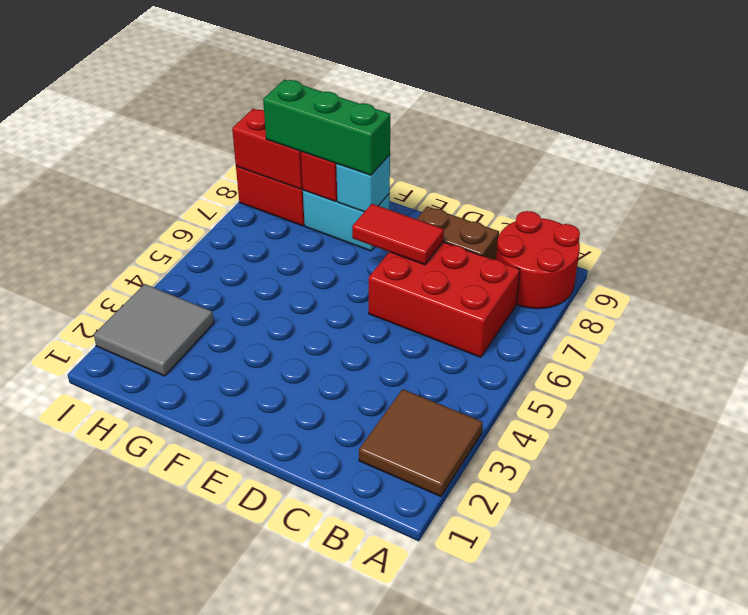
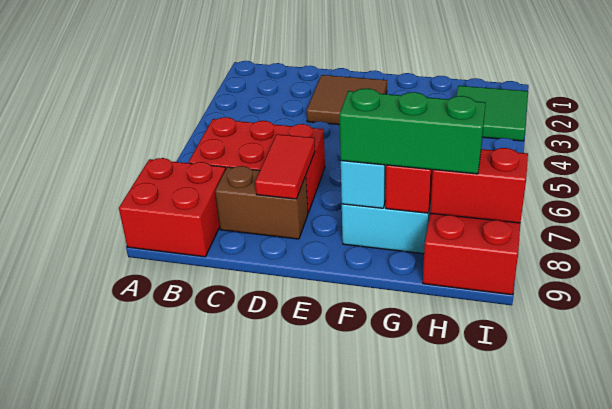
brown 2x2 tile [359,389,483,497] -> brown 2x2 tile moved to [307,75,387,125]
red 2x2 round brick [496,211,580,309] -> red 2x2 brick [119,158,225,257]
red 1x2 tile [352,204,444,265] -> red 1x2 tile turned to [255,134,315,199]
grey 2x2 tile [94,284,214,376] -> green 2x2 tile [456,86,528,141]

